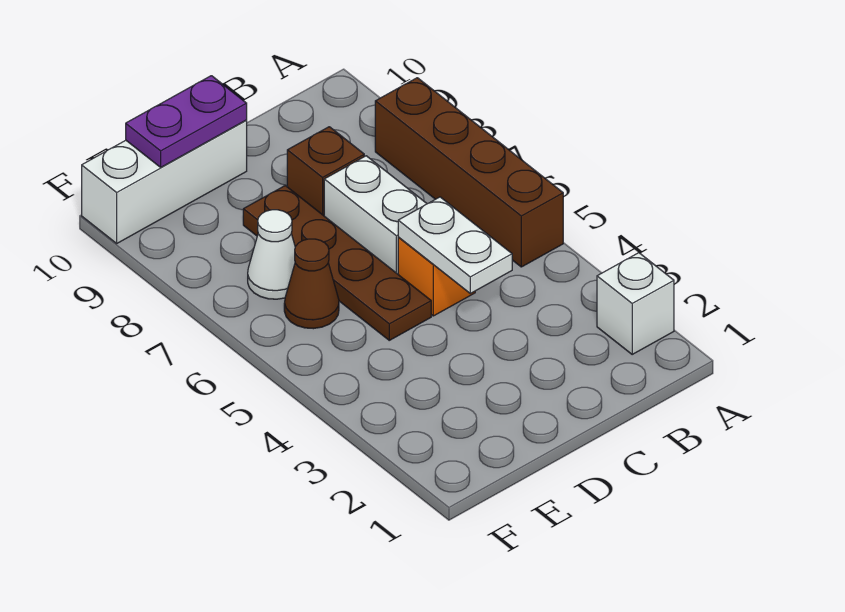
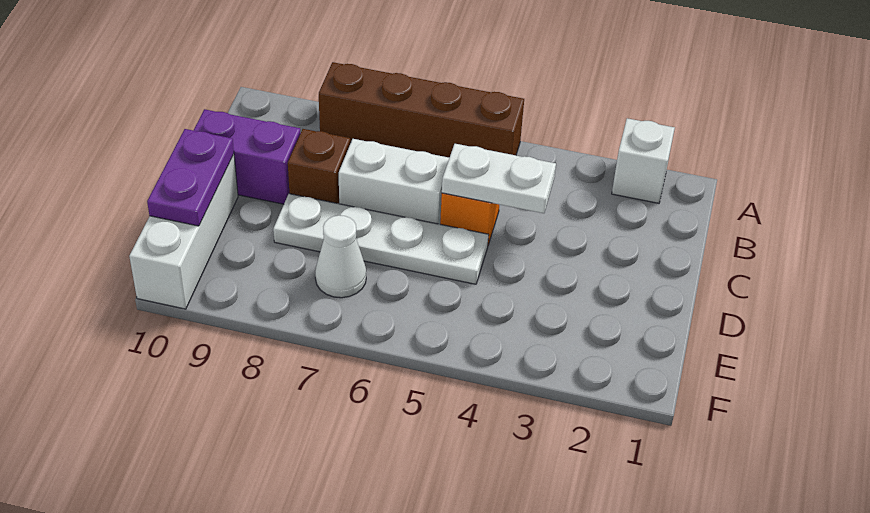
none -> purple 1x2 brick [193,109,301,204]
brown 1x4 plate [243,186,431,340] -> white 1x4 plate [273,194,489,284]
brown 1x1 cone [284,239,339,329] -> none

